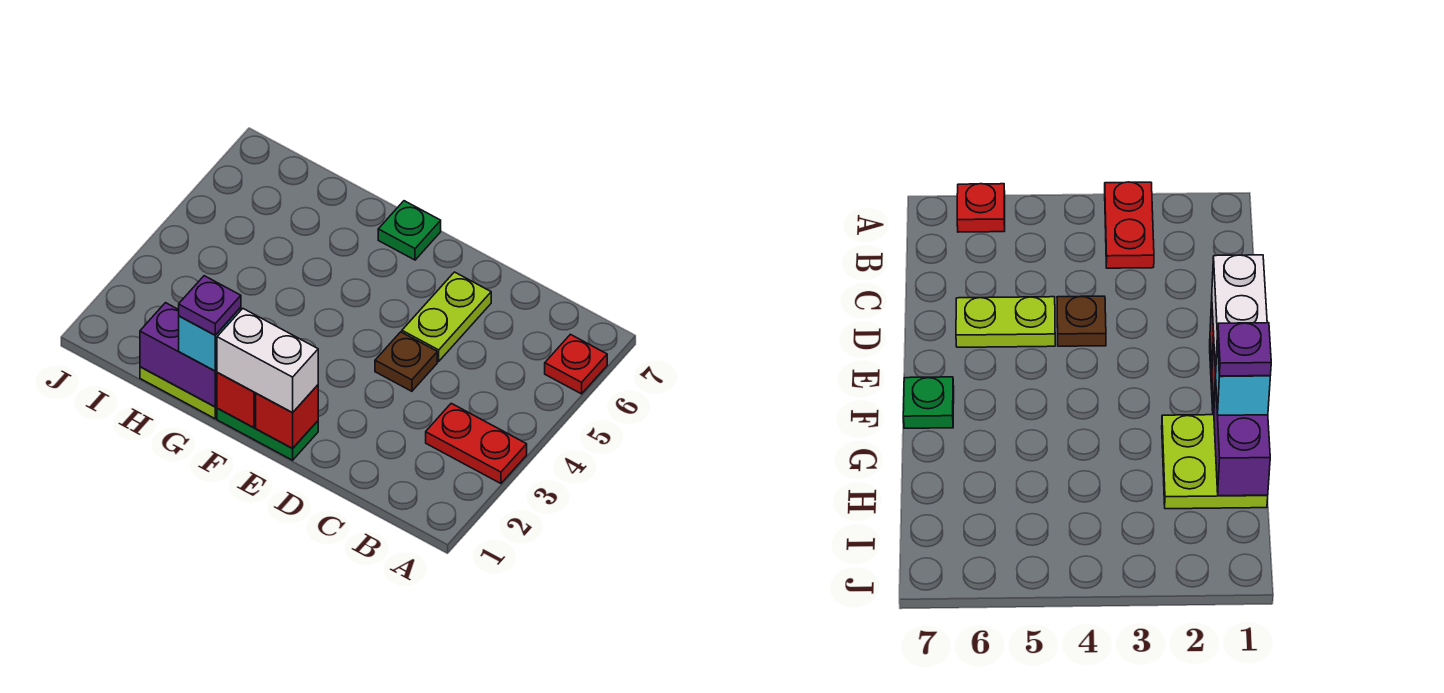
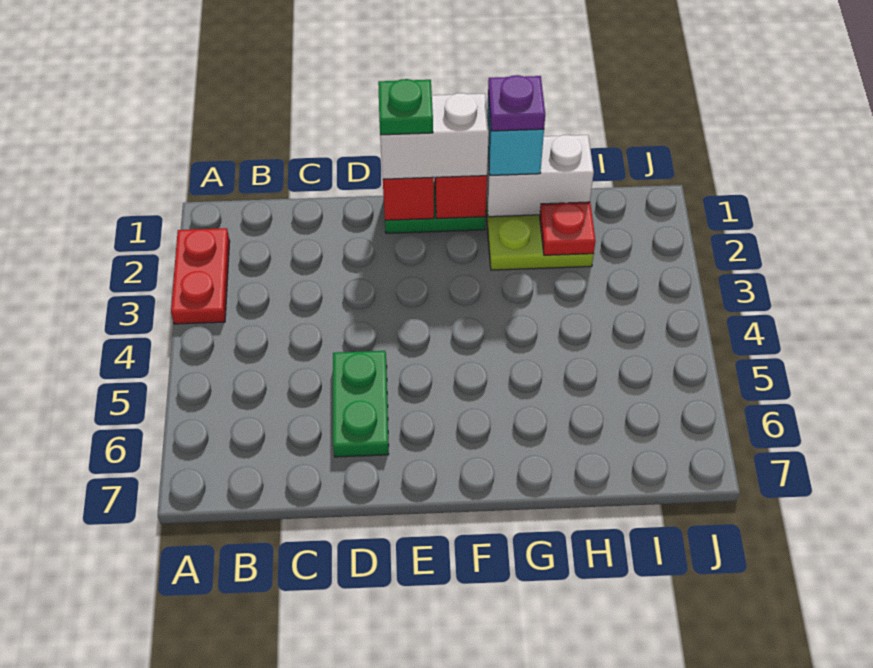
red 1x2 plate [426,403,527,484] -> red 1x2 plate turned to [171,228,230,324]
red 1x1 plate [545,334,607,394] -> red 1x1 plate moved to [540,202,596,255]
brown 1x1 plate [375,332,437,391] -> none
lime 1x2 plate [402,272,491,361] -> green 1x2 plate [333,351,389,457]
green 1x1 plate [378,201,441,260] -> green 1x1 plate moved to [378,79,433,135]
purple 1x2 brick [140,303,217,407] -> white 1x2 brick [486,135,594,217]

